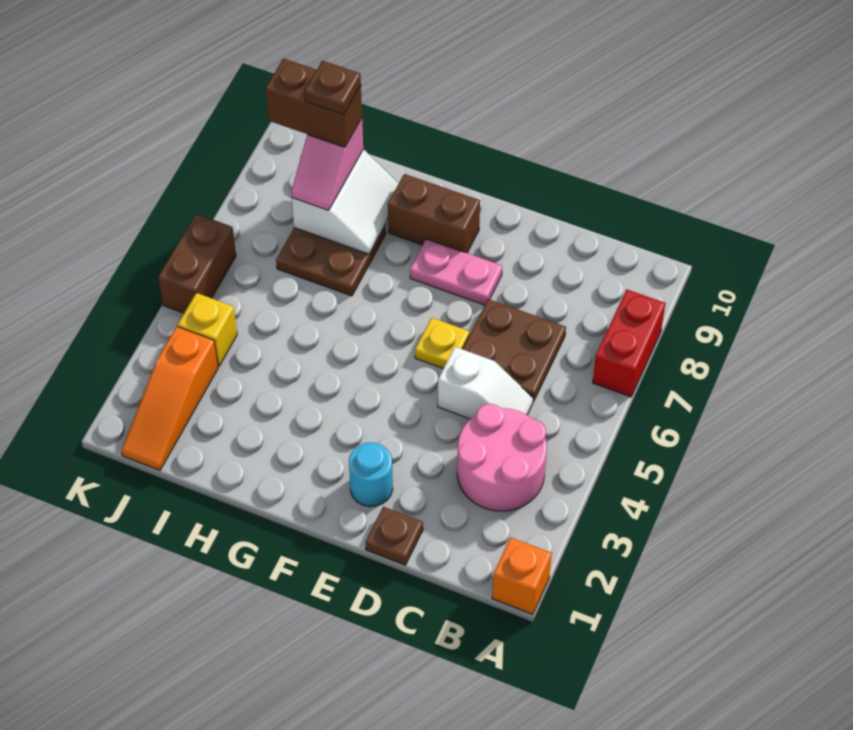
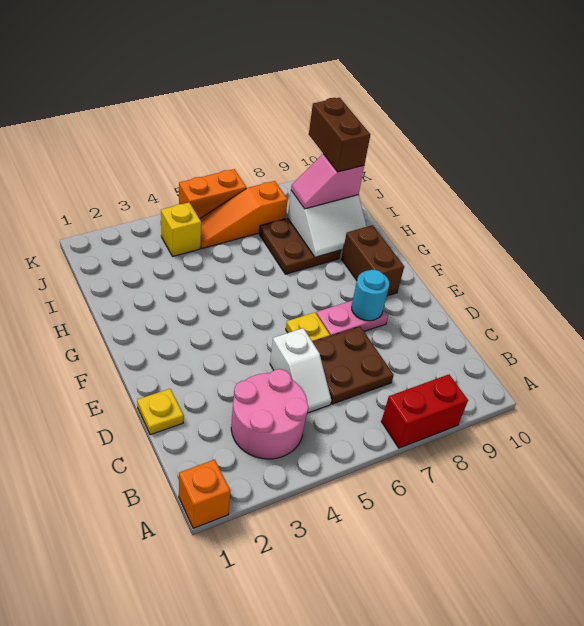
brown 1x1 plate [365,507,423,565] -> yellow 1x1 plate [137,389,184,435]
cyan 1x1 round brick [349,443,393,507] -> cyan 1x1 round brick moved to [352,270,389,321]
pink 1x2 plate [410,239,502,305] -> pink 1x2 plate turned to [316,300,388,336]
brown 1x1 plate [305,61,361,115] -> none
orange 1x3 slope [121,327,218,470] -> orange 1x3 slope moved to [200,181,288,248]
brown 1x2 brick [158,214,236,313] -> orange 1x2 brick [179,169,247,219]

